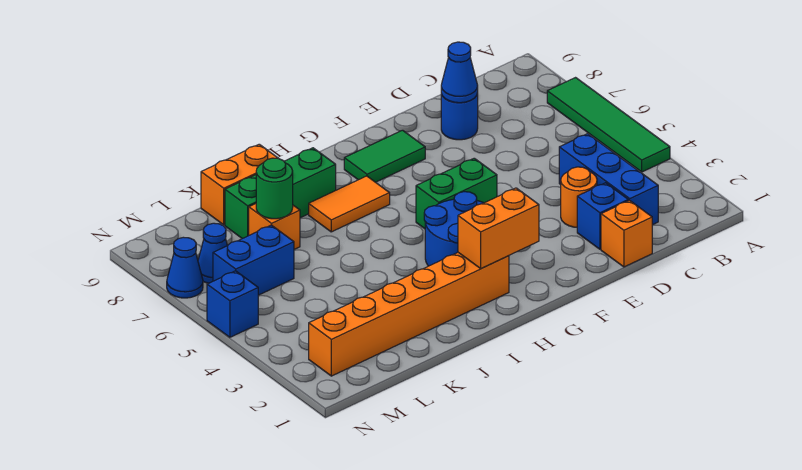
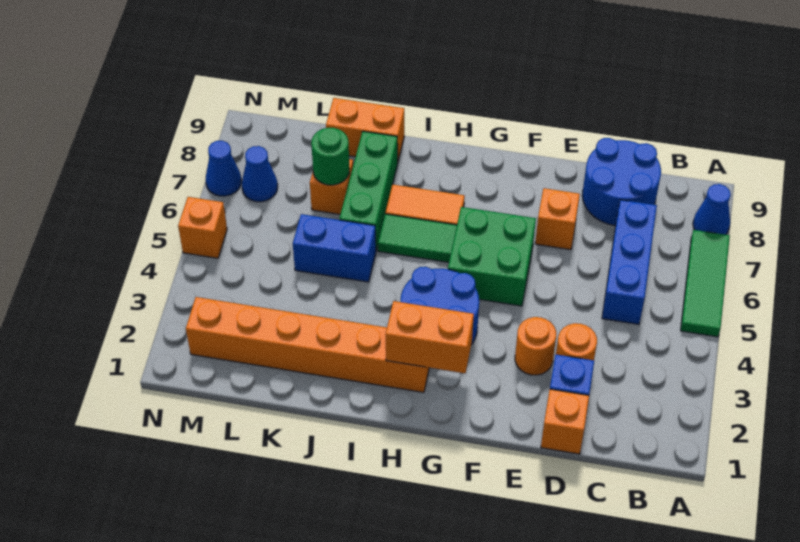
green 1x4 tile [547,78,670,172] -> green 1x3 tile [681,230,730,337]
blue 1x3 brick [559,134,658,225] -> blue 1x3 brick moved to [602,200,657,324]
blue 1x1 round brick [441,93,478,140] -> blue 2x2 round brick [582,138,661,226]
blue 1x1 cone [441,42,478,103] -> blue 1x1 cone moved to [693,184,731,235]
none -> orange 1x1 round brick [515,317,556,375]
none -> orange 1x1 brick [535,188,580,250]
green 1x2 brick [416,158,497,229] -> green 2x2 brick [448,207,536,306]
green 1x2 tile [344,130,425,182] -> green 1x2 tile moved to [378,214,457,262]
green 1x3 brick [225,148,336,239] -> green 1x3 brick turned to [339,131,398,250]
blue 1x2 brick [213,225,294,295] -> blue 1x2 brick moved to [293,214,376,282]
blue 1x1 brick [207,271,258,337] -> orange 1x1 brick [178,197,227,258]

